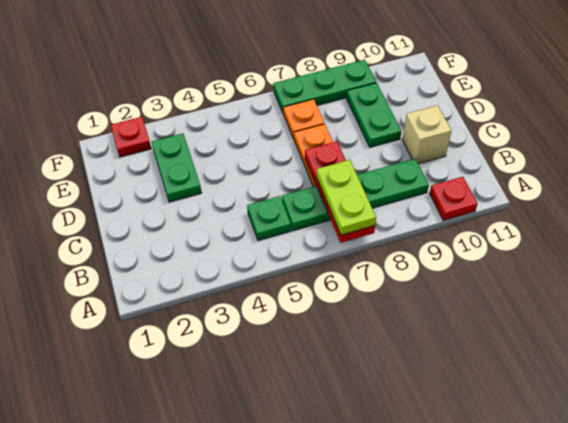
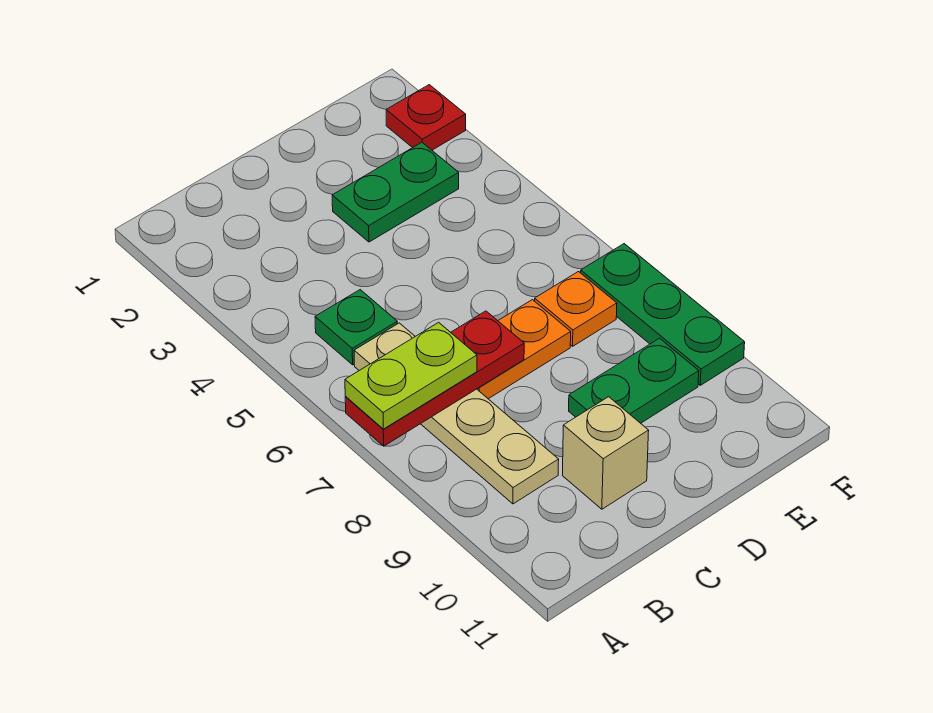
red 1x1 plate [430,177,477,221] -> none
green 1x4 plate [282,159,429,231] -> tan 1x4 plate [354,323,559,504]

